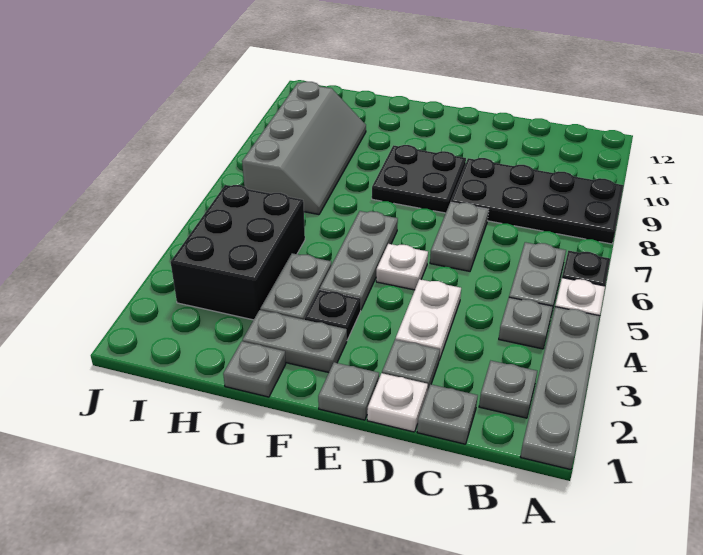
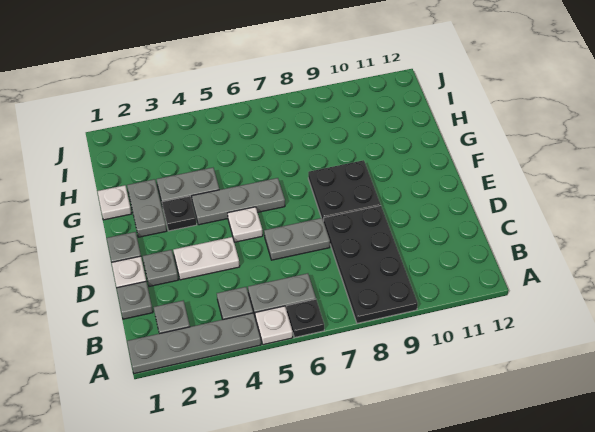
grey 1x1 plate [223,341,286,397] -> white 1x1 plate [97,185,132,220]
black 2x3 brick [171,185,305,320] -> none
grey 2x4 slope [242,82,366,215] -> none

